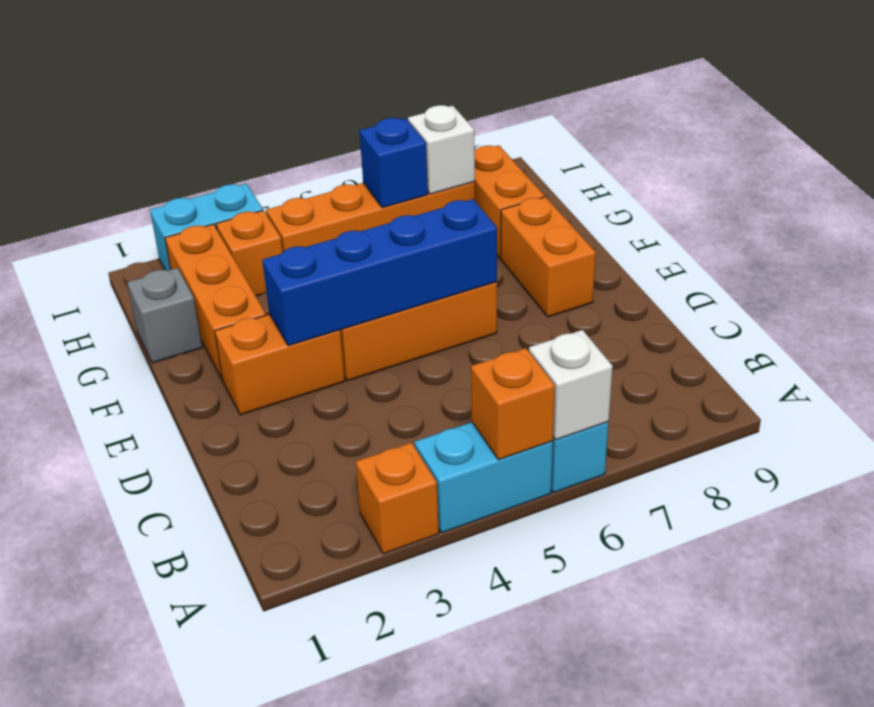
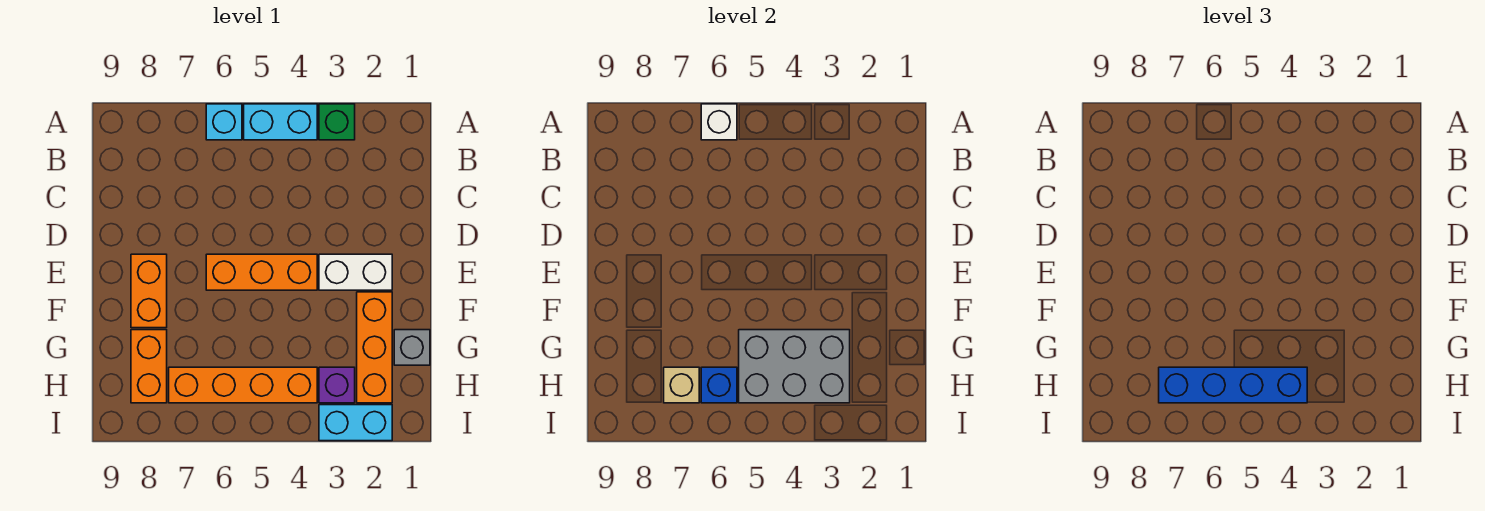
orange 1x1 brick [356,443,439,554] -> green 1x1 brick [319,104,355,140]
orange 1x1 brick [471,348,555,460] -> none
orange 1x2 brick [215,314,345,415] -> white 1x2 brick [319,254,392,290]
blue 1x4 brick [262,199,497,346] -> blue 1x4 brick moved to [1159,367,1307,403]
none -> grey 2x3 brick [739,330,850,403]
orange 1x1 brick [216,210,282,296] -> purple 1x1 brick [319,367,355,403]
white 1x1 brick [408,105,475,194] -> tan 1x1 brick [664,367,699,403]

